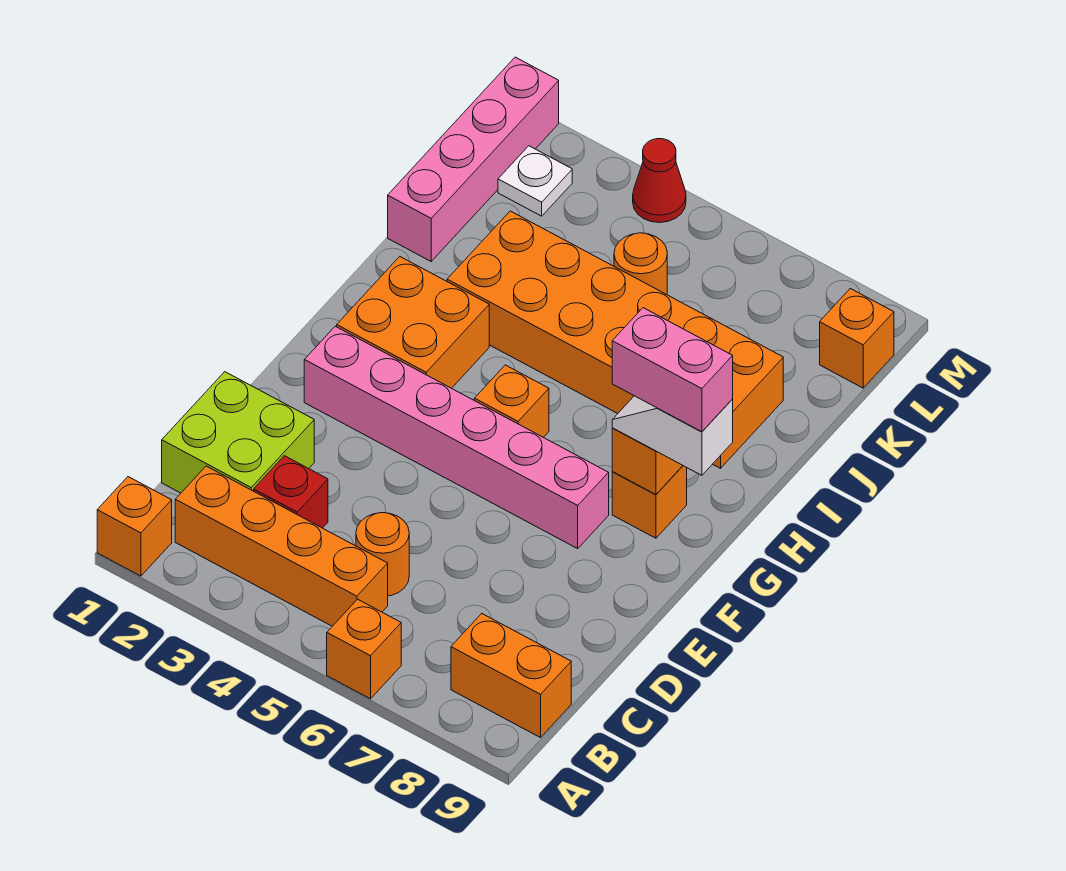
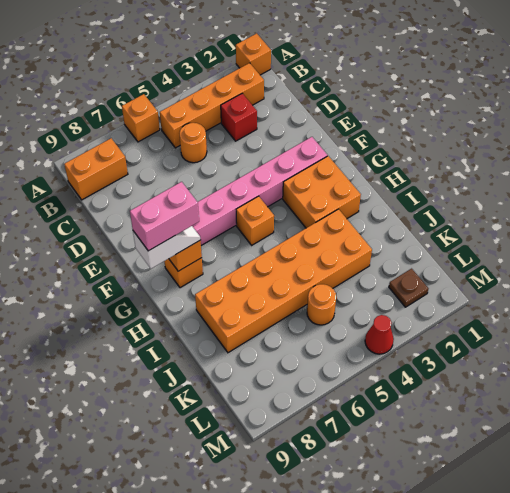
lime 2x2 brick [162,372,314,493] -> none
pink 1x4 brick [388,57,559,261] -> none
white 1x1 plate [498,146,572,216] -> brown 1x1 plate [389,269,428,307]
orange 1x1 brick [820,289,894,388] -> none

